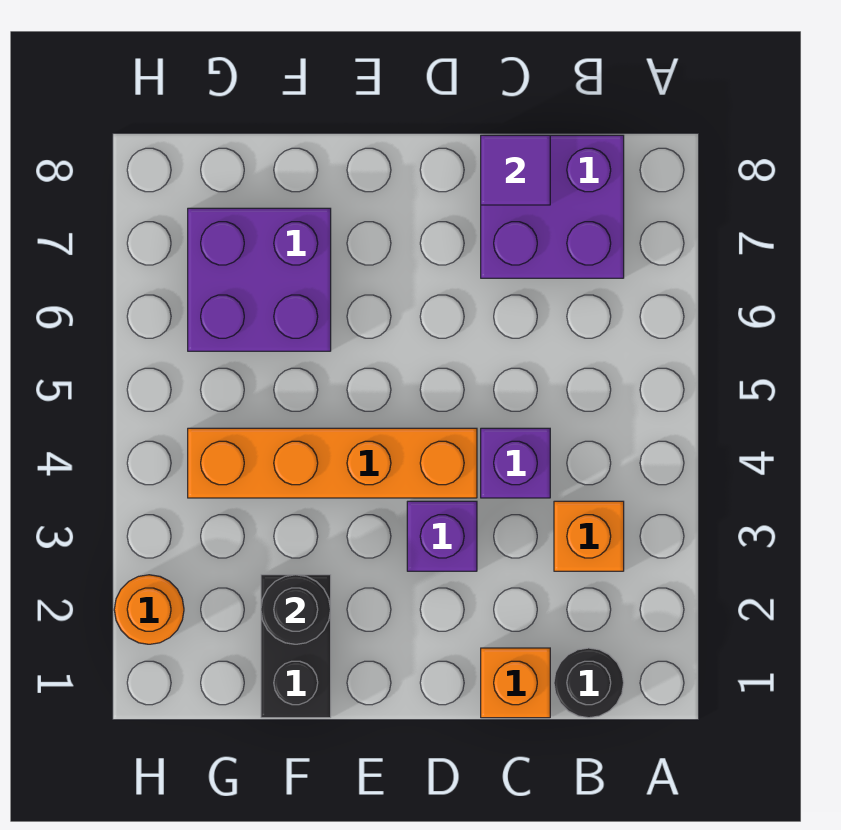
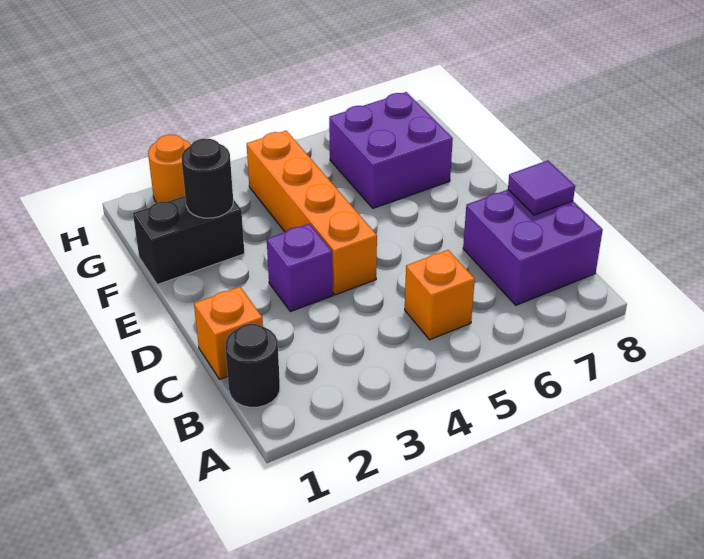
orange 1x1 brick [554,501,624,571] -> orange 1x1 brick moved to [405,250,475,340]
purple 1x1 brick [481,428,550,498] -> none

